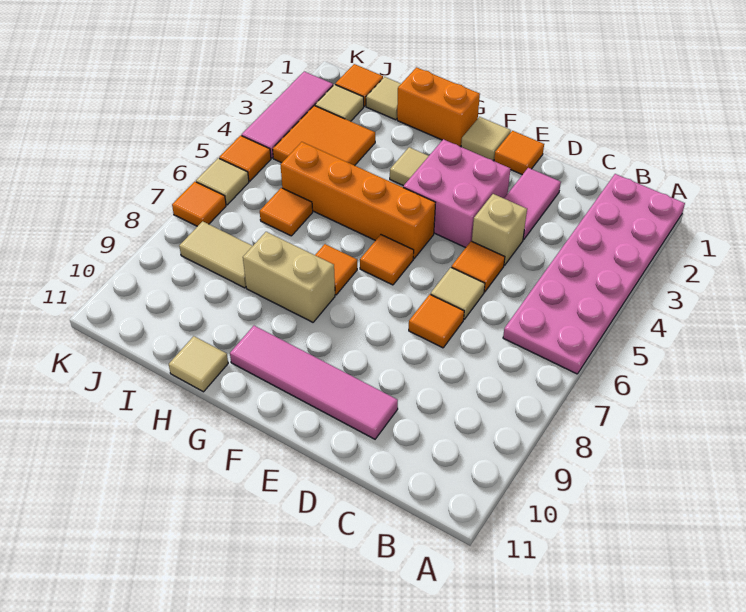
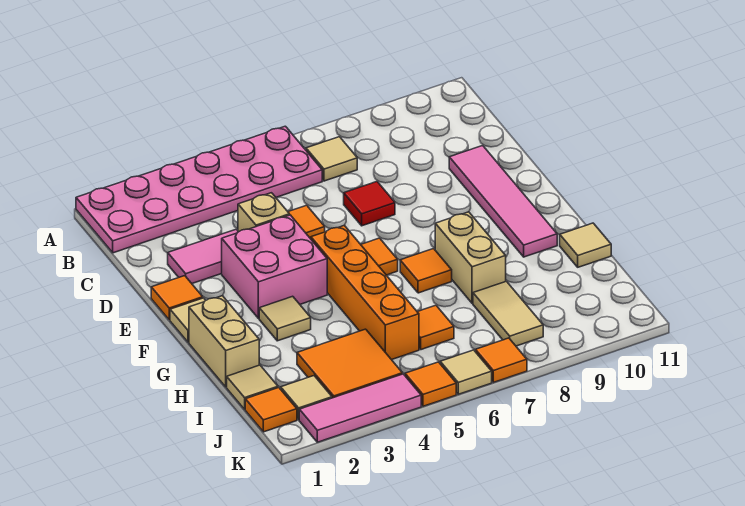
tan 1x1 tile [431,267,485,319] -> tan 1x1 tile moved to [306,137,357,181]
orange 1x1 tile [409,294,464,348] -> red 1x1 tile [344,182,395,226]
orange 1x2 brick [397,67,480,146] -> tan 1x2 brick [189,296,259,387]

